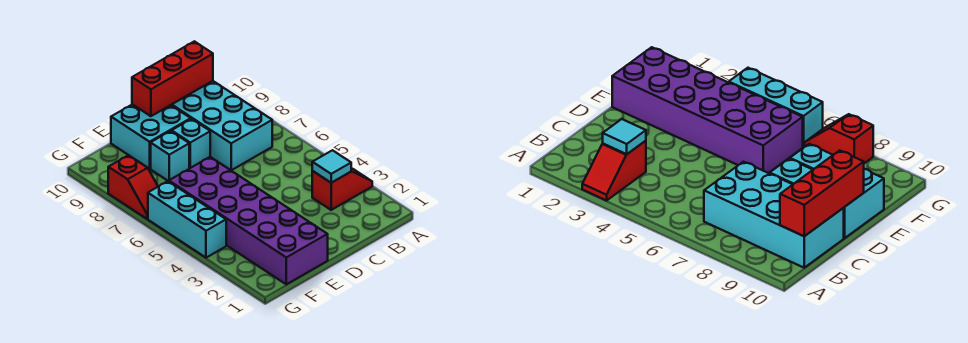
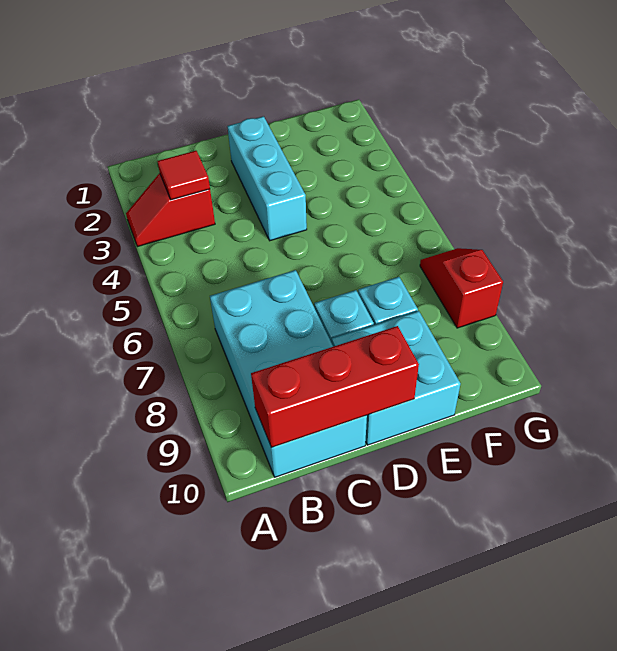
cyan 1x1 tile [312,150,351,183] -> red 1x1 tile [157,151,210,200]
purple 2x6 brick [169,157,328,284] -> none
cyan 1x3 brick [148,181,226,258] -> cyan 1x3 brick moved to [227,116,307,241]

